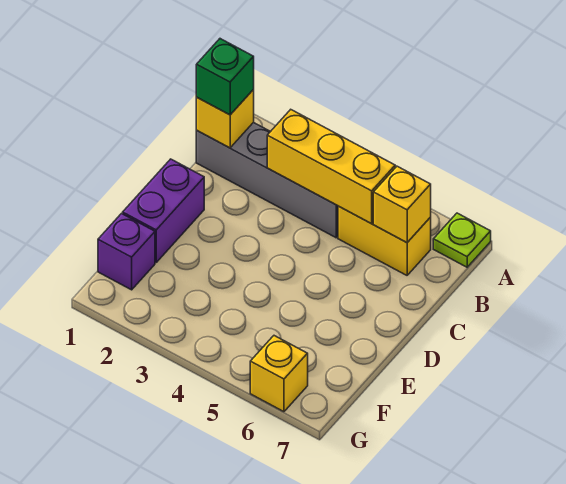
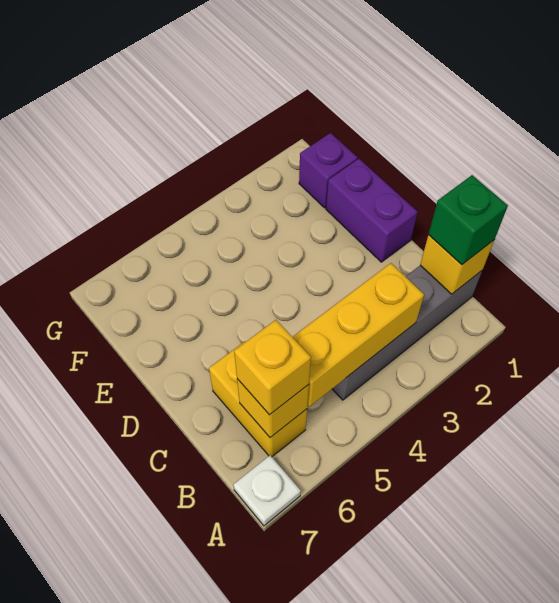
lime 1x1 plate [433,213,491,267] -> white 1x1 plate [233,455,301,526]
yellow 1x2 brick [338,206,431,275] -> yellow 1x2 brick turned to [209,341,307,457]
yellow 1x1 brick [250,336,308,412] -> yellow 1x1 brick moved to [234,320,311,415]

